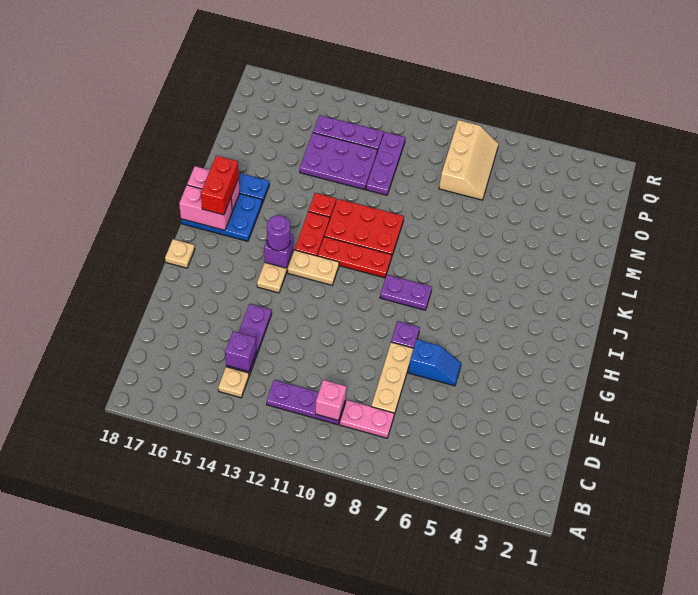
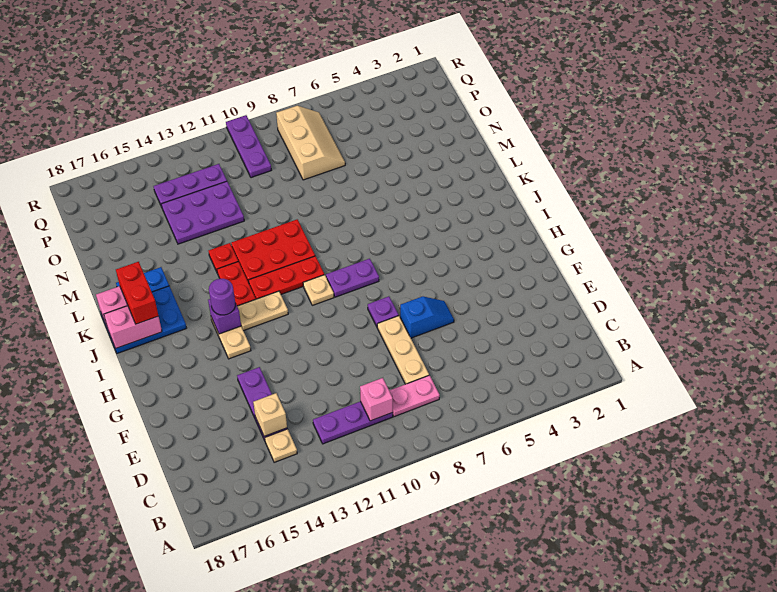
purple 1x1 brick [225,331,256,372] -> tan 1x1 brick [253,393,287,436]
tan 1x1 plate [165,239,195,268] -> tan 1x1 plate moved to [303,275,334,305]
purple 1x3 plate [366,132,405,195] -> purple 1x3 plate moved to [226,115,271,178]

